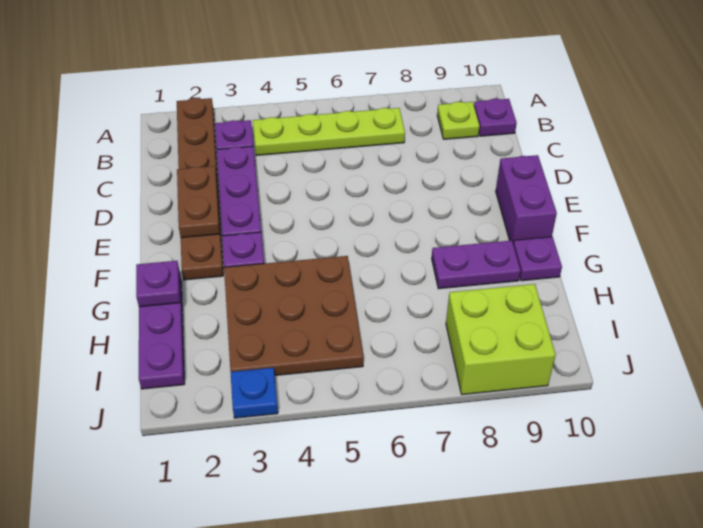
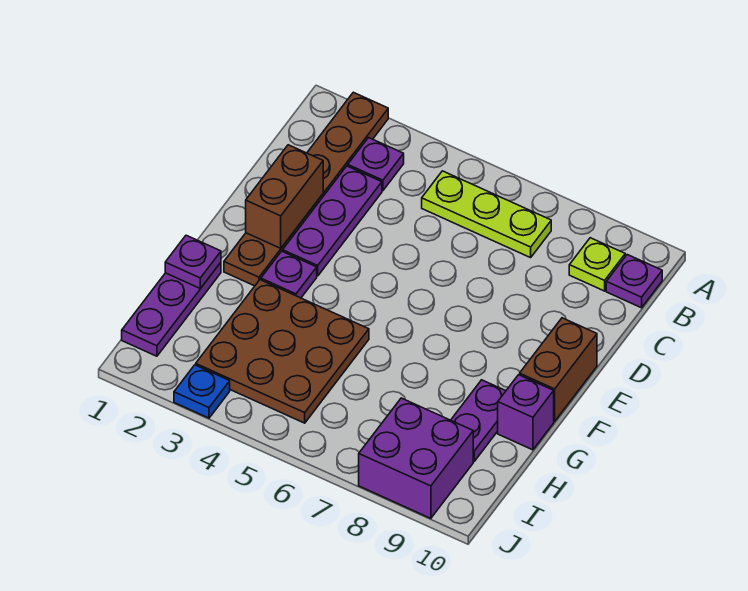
lime 1x4 plate [253,108,405,155] -> lime 1x3 plate [422,171,551,258]
brown 1x2 plate [177,166,220,238] -> brown 1x2 brick [246,145,323,248]
purple 1x2 brick [496,155,557,244] -> brown 1x2 brick [520,318,597,421]
purple 1x2 plate [432,241,521,289] -> purple 1x2 plate turned to [451,380,506,461]
purple 1x1 plate [513,237,562,281] -> purple 1x1 brick [498,375,554,450]
lime 2x2 brick [446,284,556,395] -> purple 2x2 brick [359,398,473,518]

